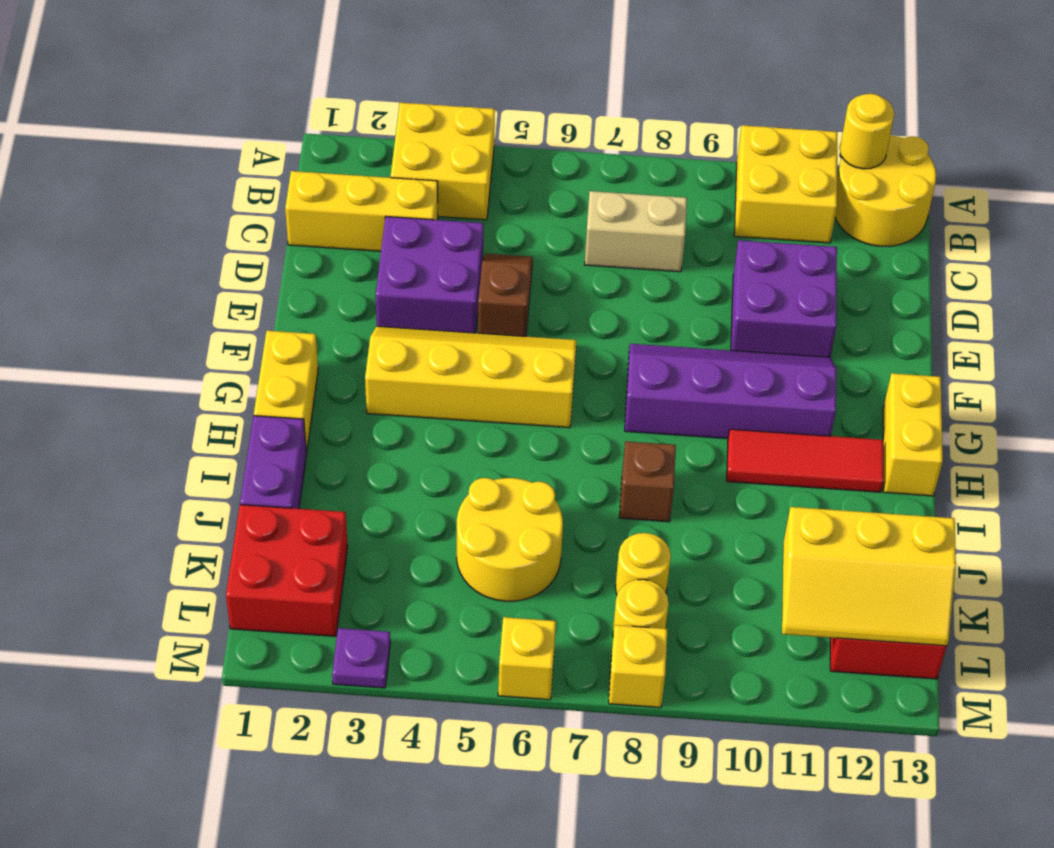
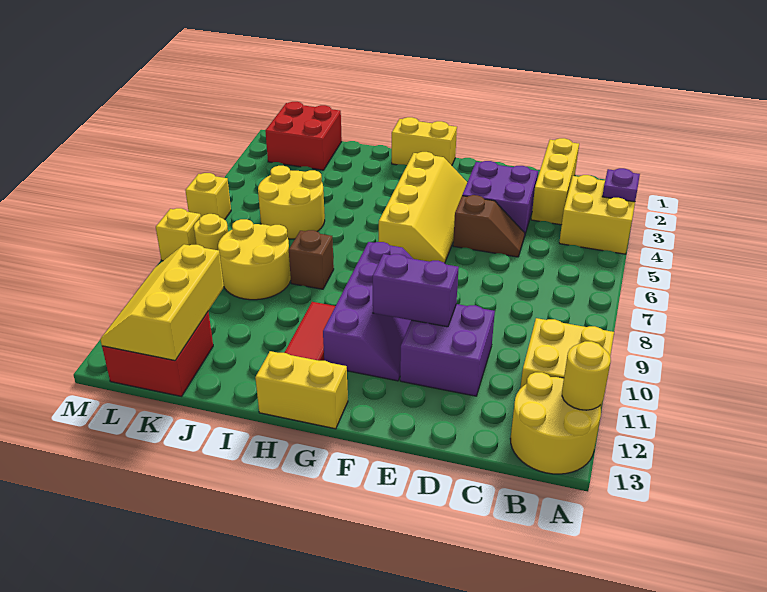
tan 1x2 brick [585,191,687,272] -> none
purple 1x2 brick [240,416,307,509] -> purple 1x2 brick moved to [373,254,459,327]
yellow 1x1 round brick [615,533,671,594] -> yellow 2x2 round brick [218,219,291,300]
purple 1x1 plate [332,628,390,688] -> purple 1x1 plate moved to [602,168,640,202]

